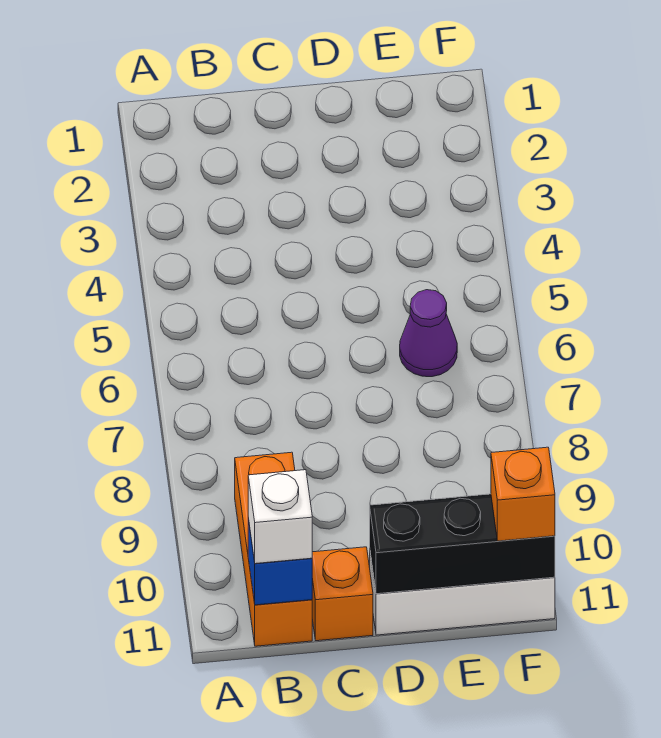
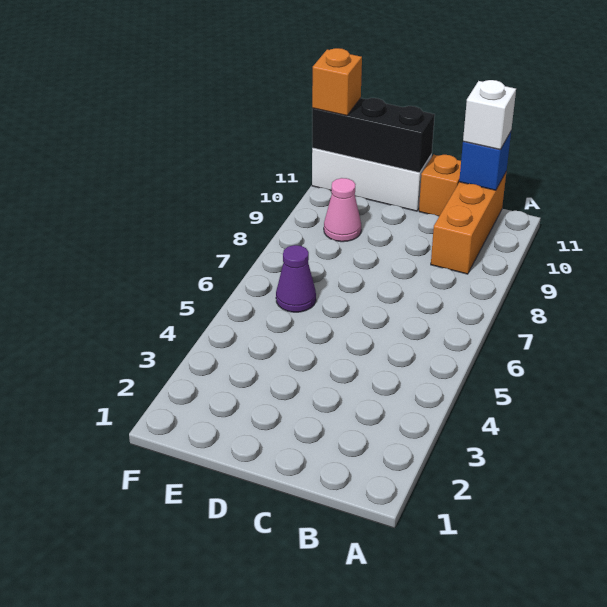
none -> pink 1x1 cone [324,178,361,242]

